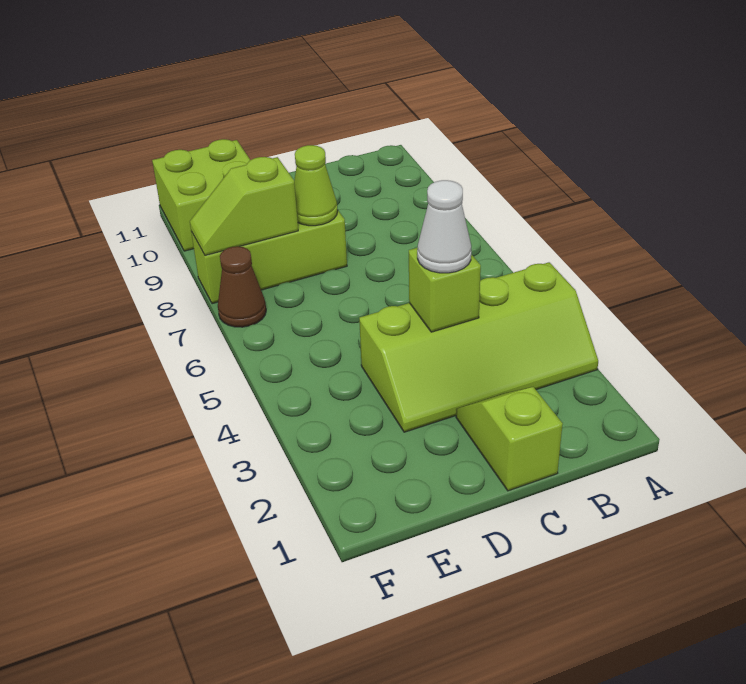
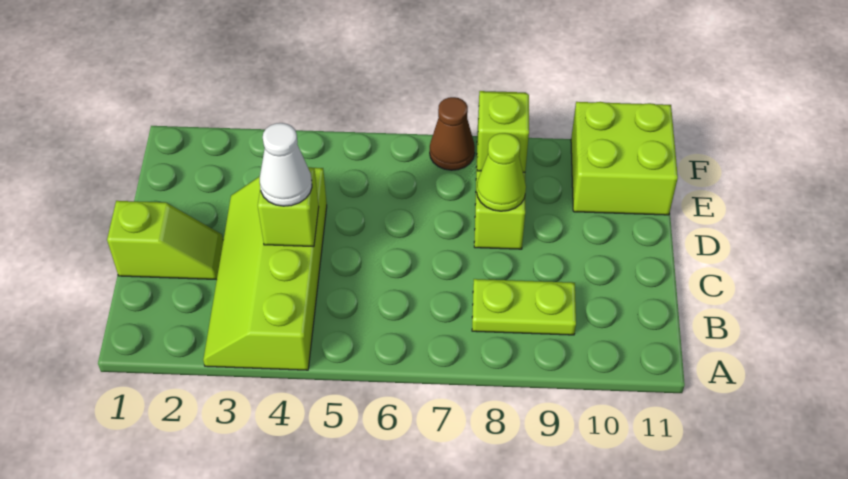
none -> lime 1x2 plate [472,279,576,335]

